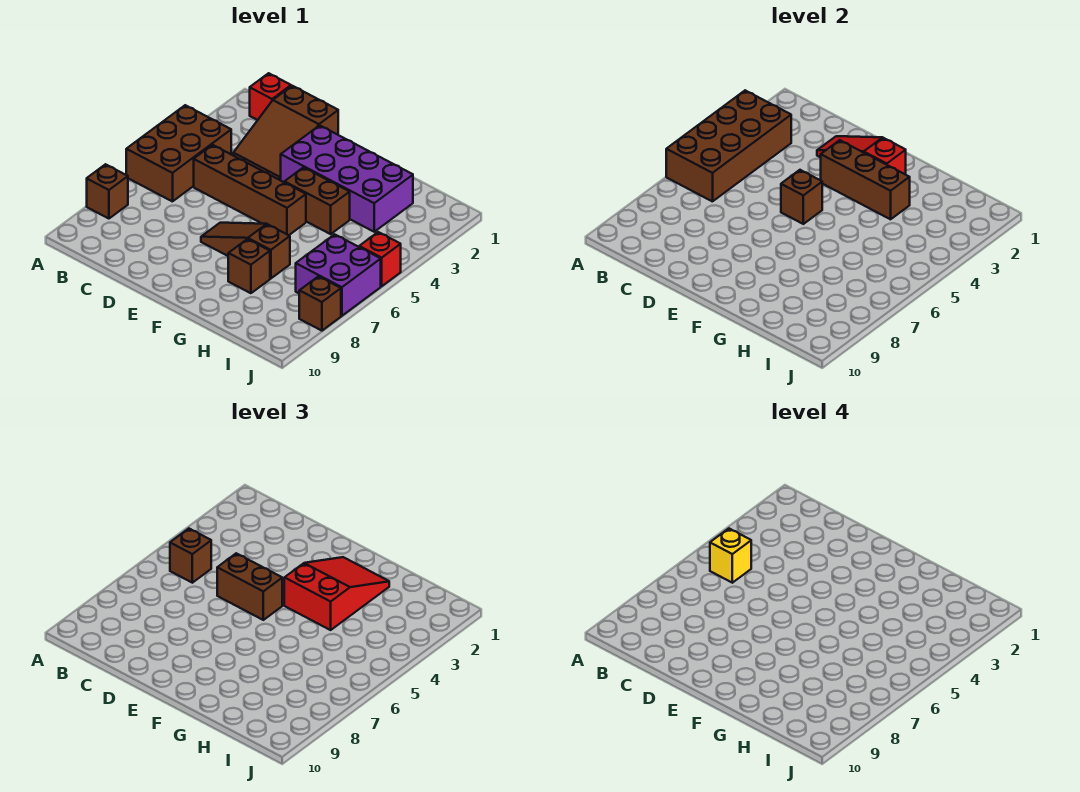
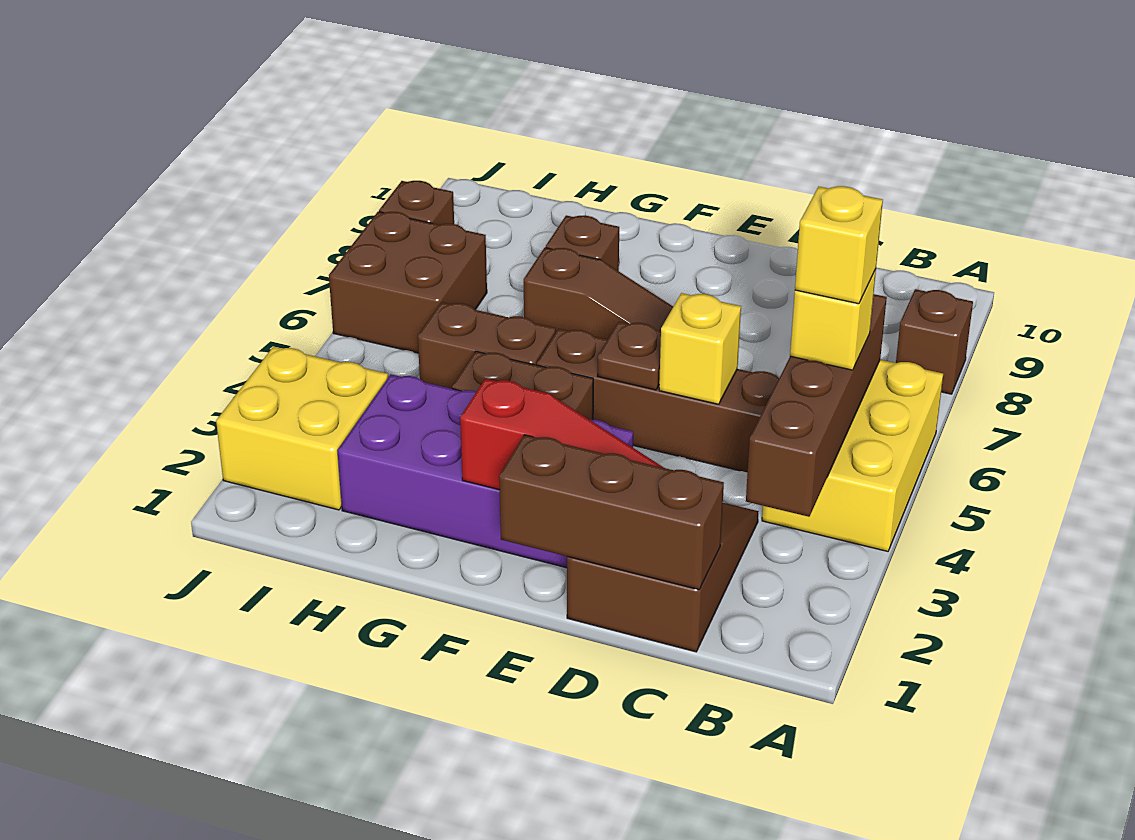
brown 2x4 brick [666,90,791,202] -> brown 1x4 brick [746,294,887,517]
brown 2x3 brick [126,105,231,202] -> yellow 2x3 brick [762,360,943,551]
red 1x1 brick [250,73,291,120] -> none
brown 1x1 brick [170,529,211,583] -> yellow 1x1 brick [790,269,876,370]
none -> yellow 1x1 brick [659,293,741,404]
brown 1x2 brick [217,553,282,620] -> brown 1x2 brick moved to [418,302,556,389]
brown 1x3 brick [821,140,910,219] -> brown 1x3 brick moved to [499,435,724,589]
brown 1x1 brick [781,170,822,224] -> brown 1x1 plate [597,322,661,390]
red 2x3 slope [284,557,389,630] -> none
none -> yellow 2x2 brick [216,347,388,510]
purple 2x2 brick [296,234,381,316] -> brown 2x2 brick [329,212,487,353]
red 1x1 brick [359,232,401,286] -> none

